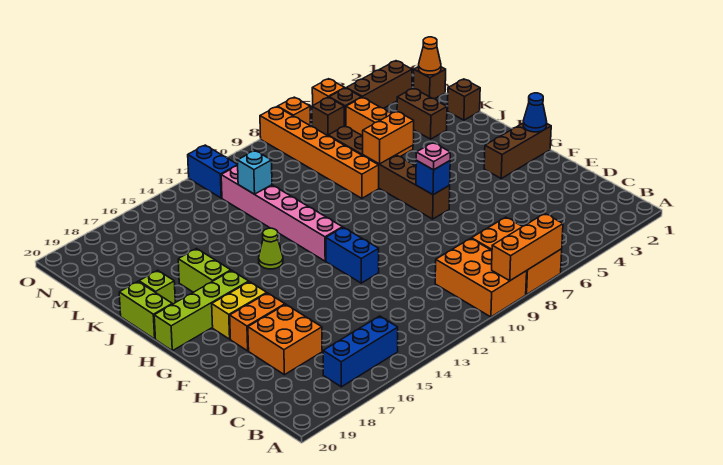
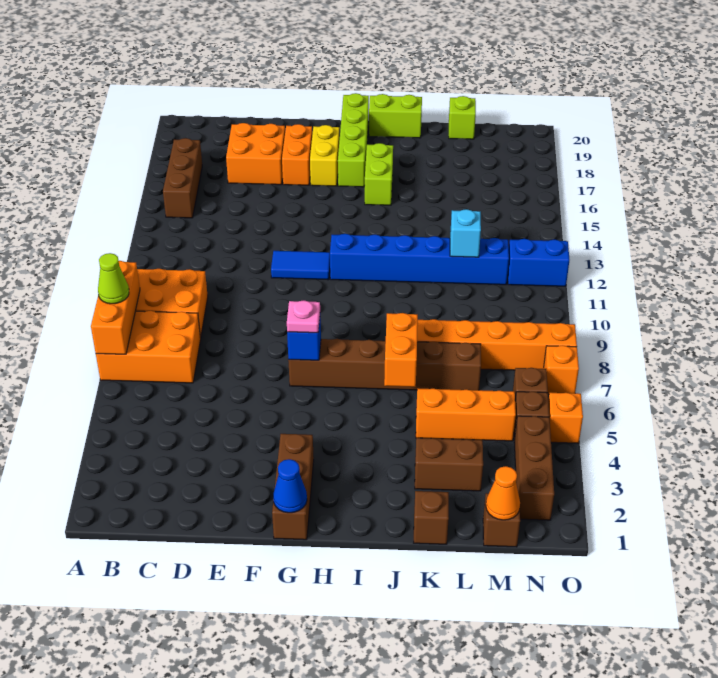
blue 1x3 brick [323,316,398,387] -> brown 1x3 brick [163,138,202,218]
blue 1x2 brick [326,227,379,283] -> blue 1x2 tile [271,251,330,280]
pink 1x6 brick [221,166,342,261] -> blue 1x6 brick [330,234,509,285]
lime 1x1 cone [259,228,283,269] -> lime 1x1 cone moved to [98,253,129,304]
lime 1x2 brick [178,249,231,292] -> lime 1x2 brick turned to [364,143,393,205]
lime 1x1 brick [139,270,175,304] -> lime 1x1 brick moved to [449,96,476,139]

